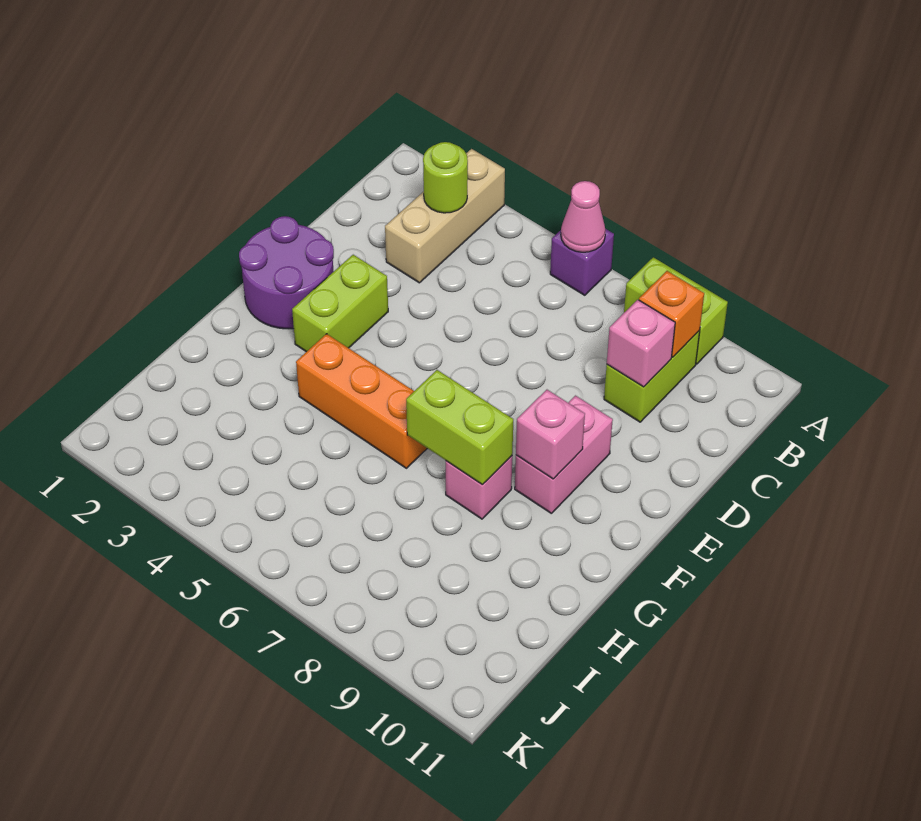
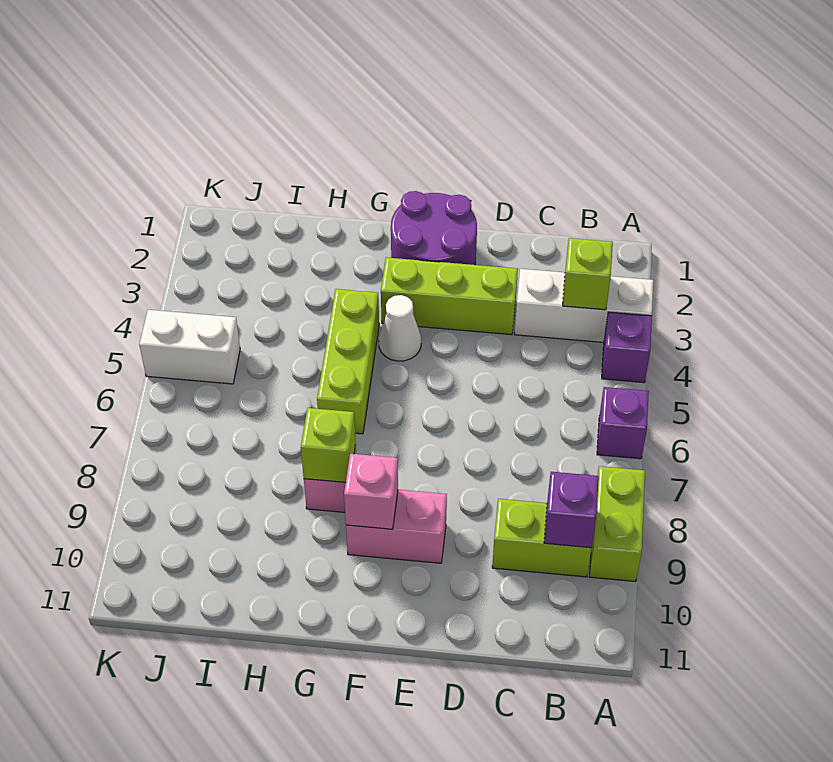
tan 1x3 brick [385,149,505,283] -> white 1x3 brick [515,269,653,342]
none -> purple 1x1 brick [602,312,652,383]
pink 1x1 cone [561,181,606,252] -> none
lime 1x1 round brick [423,142,468,213] -> lime 1x1 brick [563,238,613,310]
orange 1x1 brick [639,271,704,357] -> purple 1x1 brick [544,472,599,548]
pink 1x1 brick [607,300,675,387] -> none
lime 1x2 brick [292,255,388,352] -> lime 1x3 brick [381,258,518,335]
none -> white 1x1 cone [379,295,421,361]
orange 1x3 brick [296,334,427,468] -> lime 1x3 brick [317,289,379,434]
lime 1x2 brick [406,370,513,485] -> lime 1x1 brick [301,408,356,482]
none -> white 1x2 brick [139,310,240,384]

